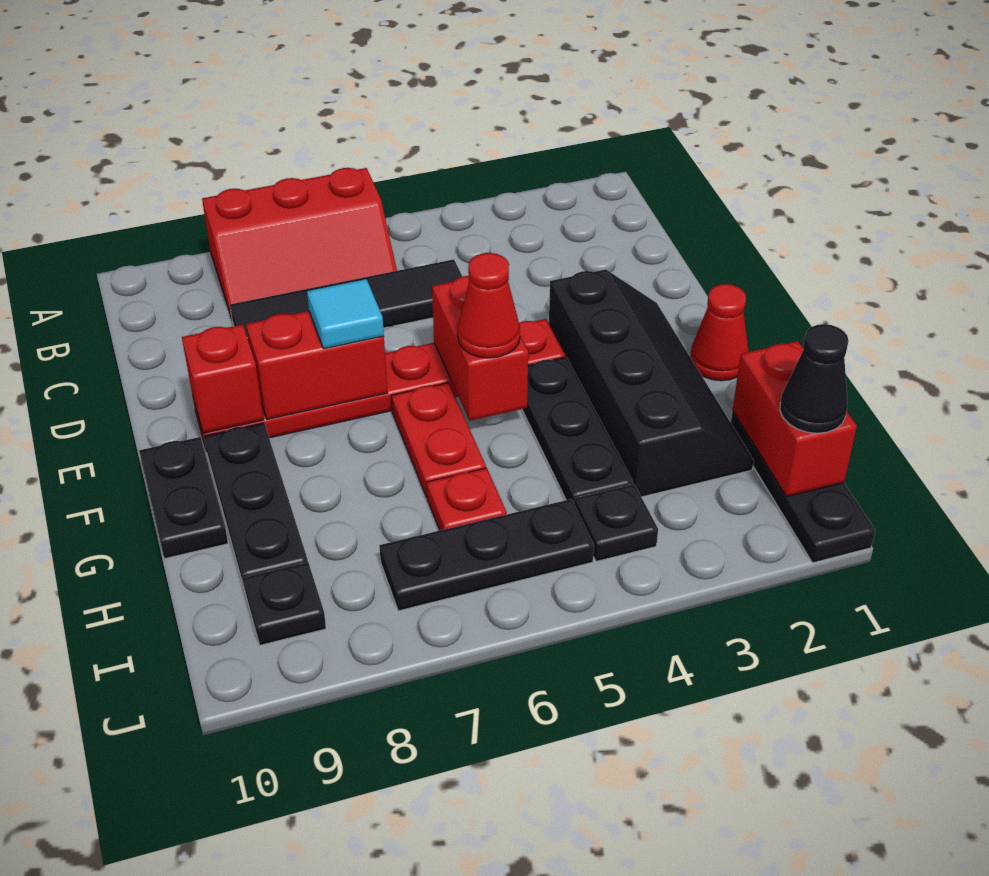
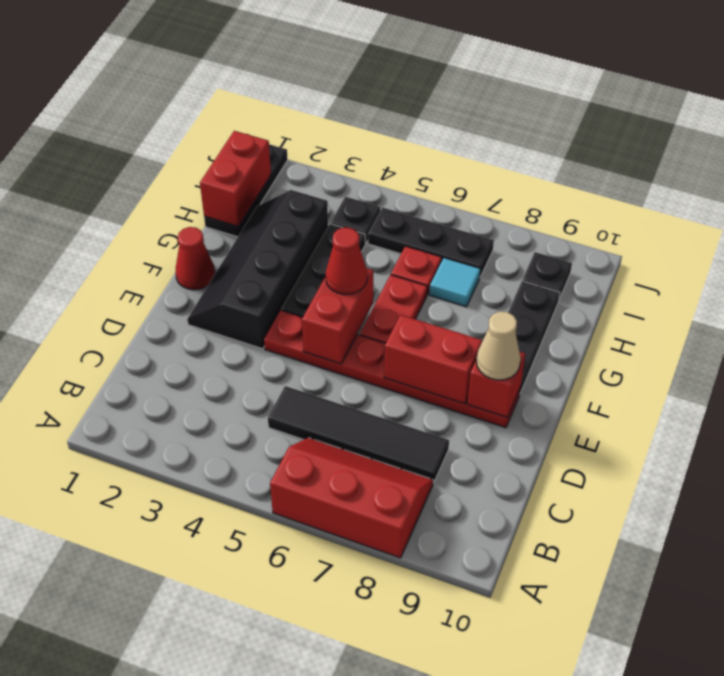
cyan 1x1 tile [307,279,384,349] -> cyan 1x1 tile moved to [429,258,481,307]
none -> tan 1x1 cone [476,312,521,380]
black 1x2 plate [139,437,228,559] -> none
black 1x1 cone [780,324,848,433] -> none

